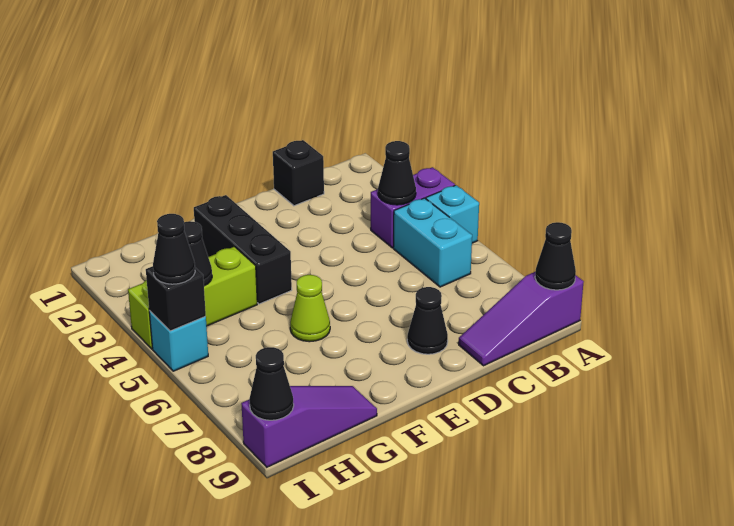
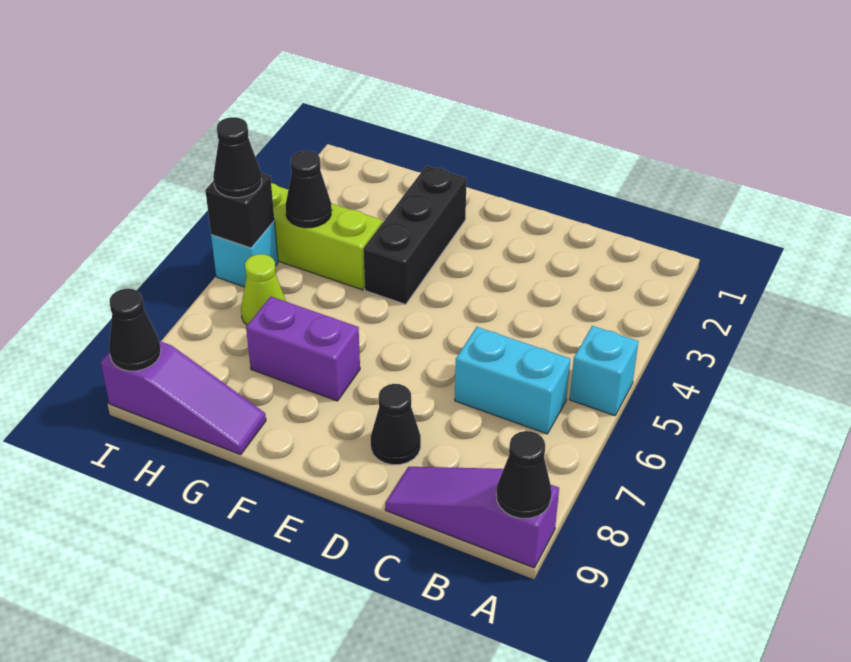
purple 1x2 brick [371,167,455,248] -> purple 1x2 brick moved to [246,296,360,401]
black 1x1 cone [378,141,416,205] -> none
cyan 1x2 brick [393,198,472,287] -> cyan 1x2 brick turned to [455,327,570,434]
black 1x1 brick [273,140,324,206] -> none
lime 1x1 cone [290,275,330,342] -> lime 1x1 cone moved to [241,254,286,325]

